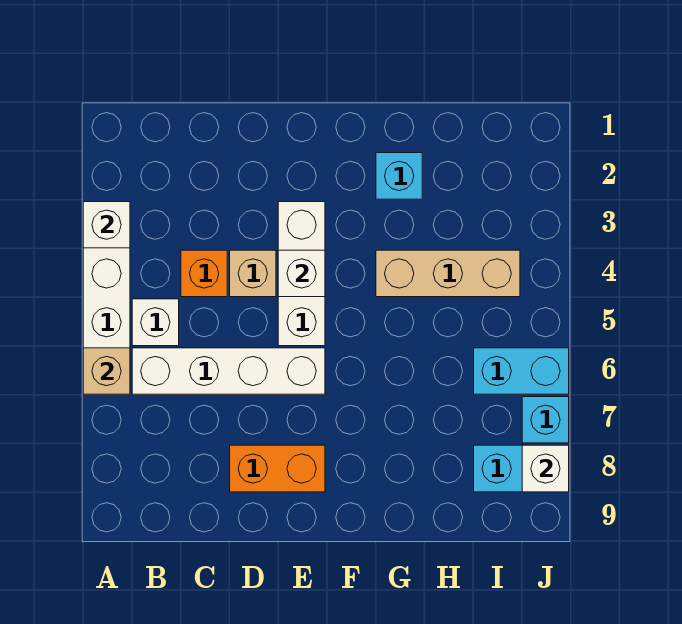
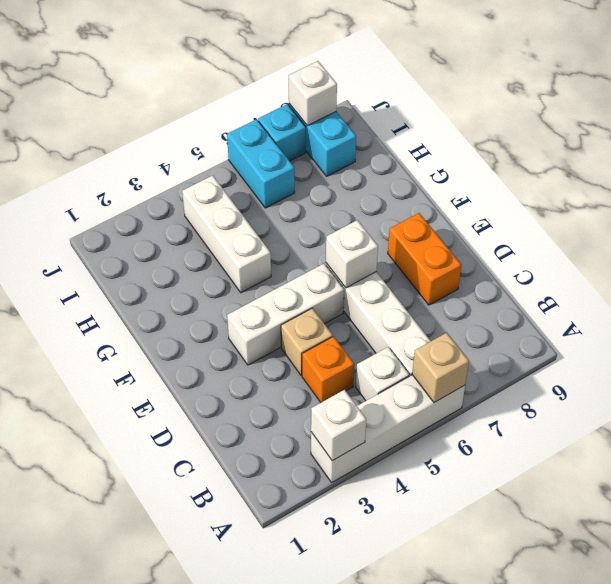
white 1x1 brick [278,250,325,297] -> white 1x1 brick moved to [326,220,378,288]
cyan 1x1 brick [376,153,422,199] -> none
tan 1x3 brick [376,250,520,297] -> white 1x3 brick [182,175,271,293]

